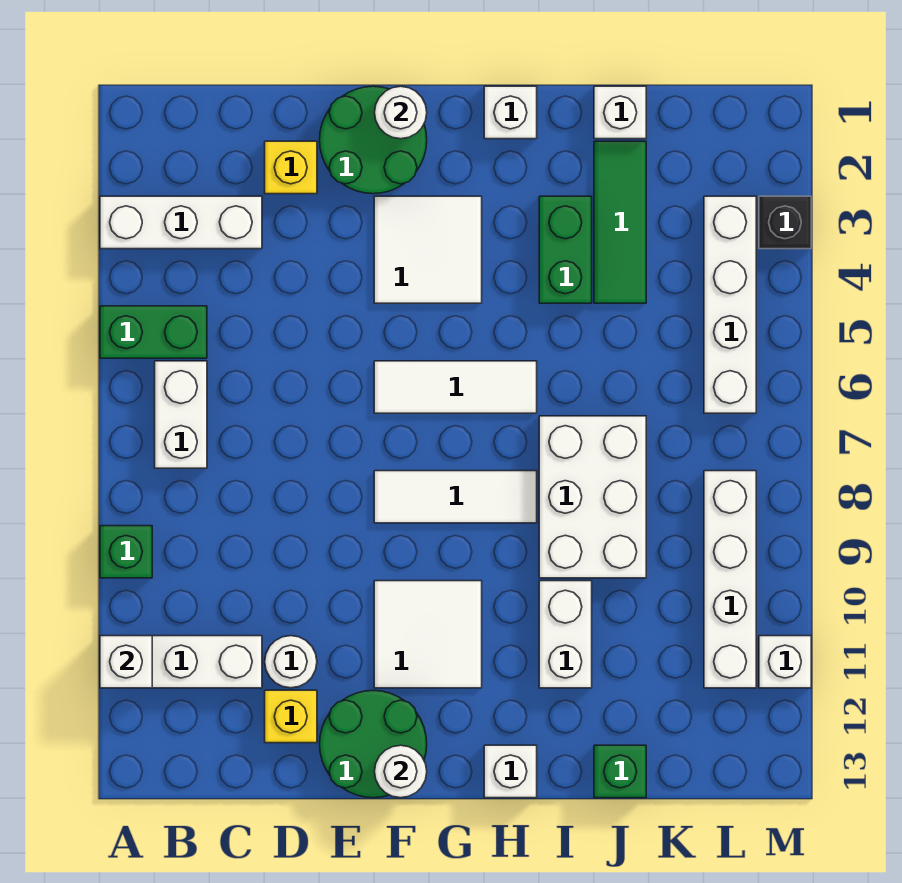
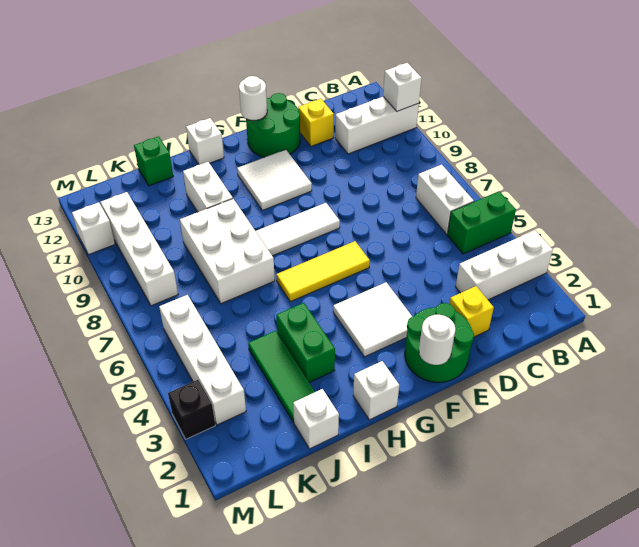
green 1x1 brick [100,526,152,578] -> none
white 1x1 round brick [265,636,317,688] -> none
white 1x3 tile [374,361,537,413] -> yellow 1x3 tile [276,241,370,302]

